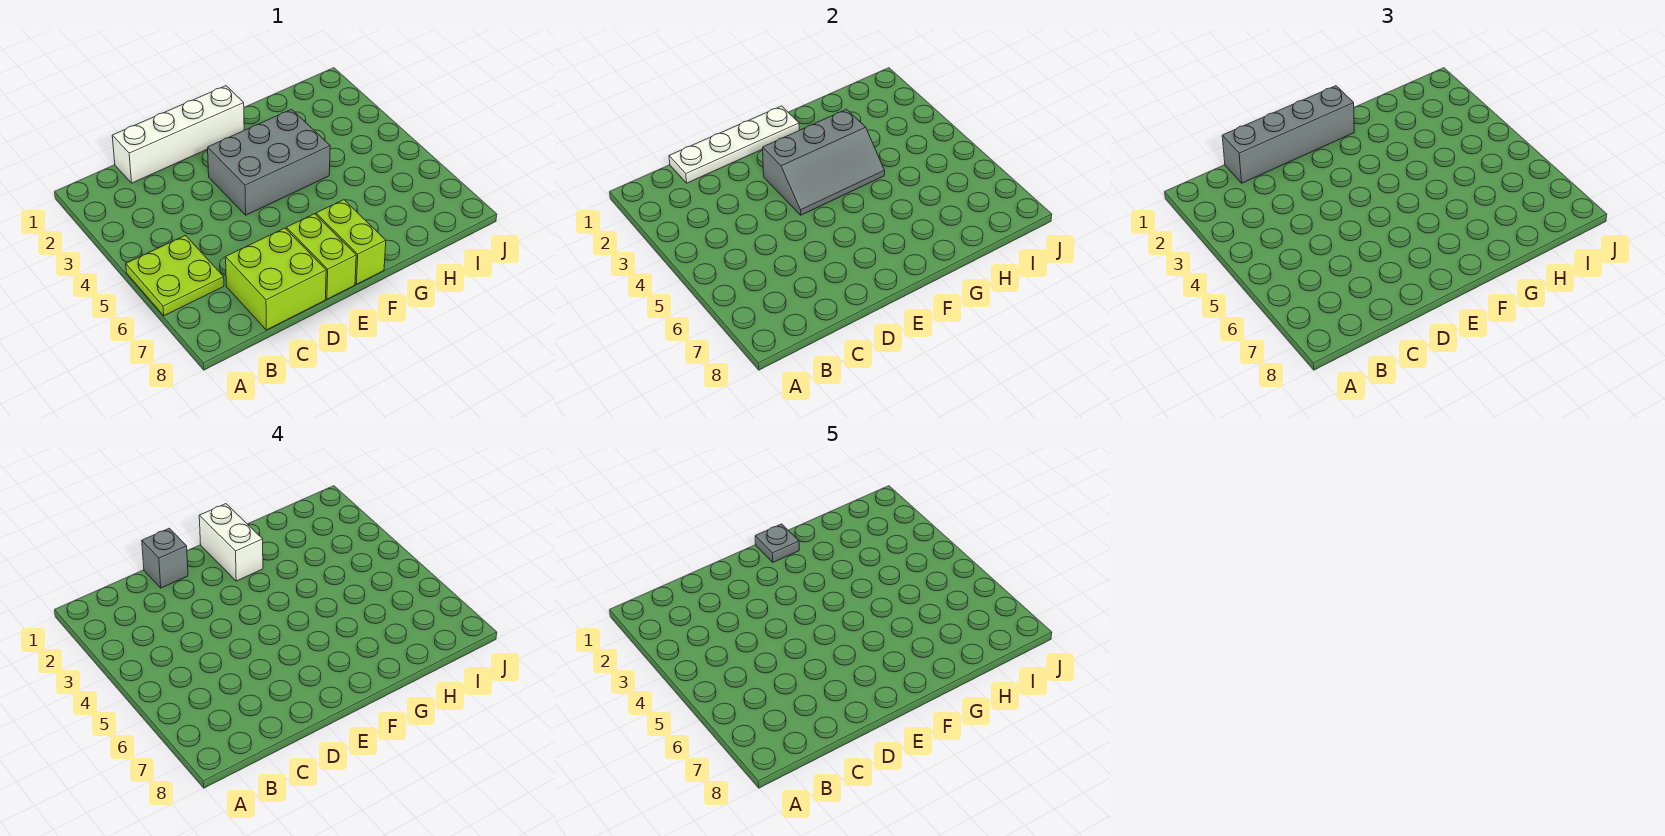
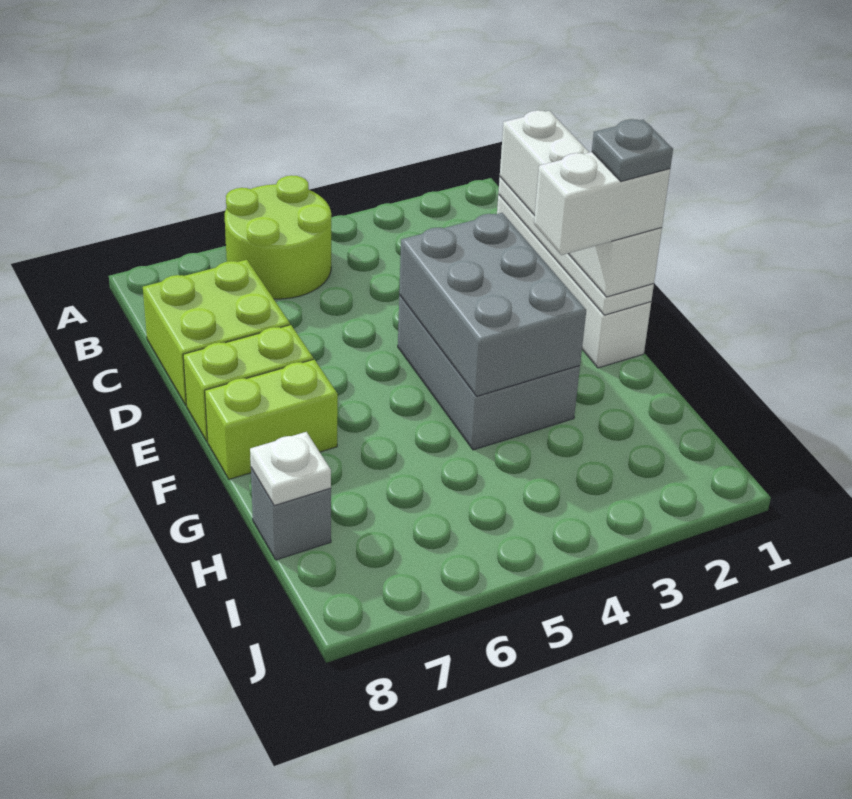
lime 2x2 plate [126,235,224,316] -> lime 2x2 round brick [225,175,331,299]
grey 1x4 brick [1222,86,1354,183] -> white 1x4 brick [500,110,662,297]
grey 1x1 brick [142,528,188,588] -> grey 1x1 brick moved to [251,468,331,560]
grey 2x3 slope [763,109,885,215] -> grey 2x3 brick [399,213,586,396]
none -> white 1x1 plate [250,432,331,506]

